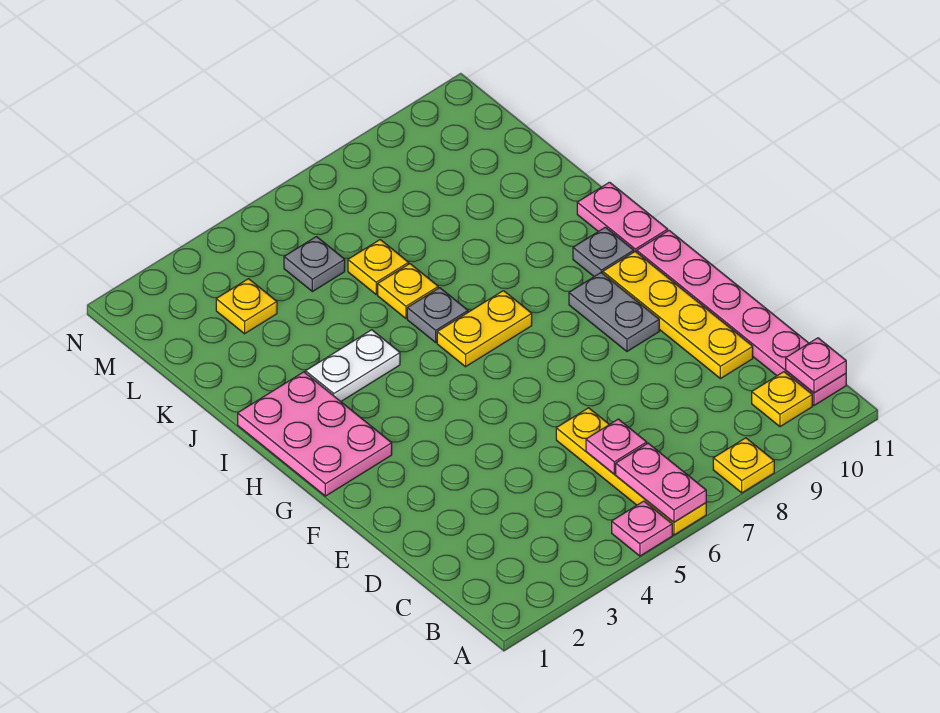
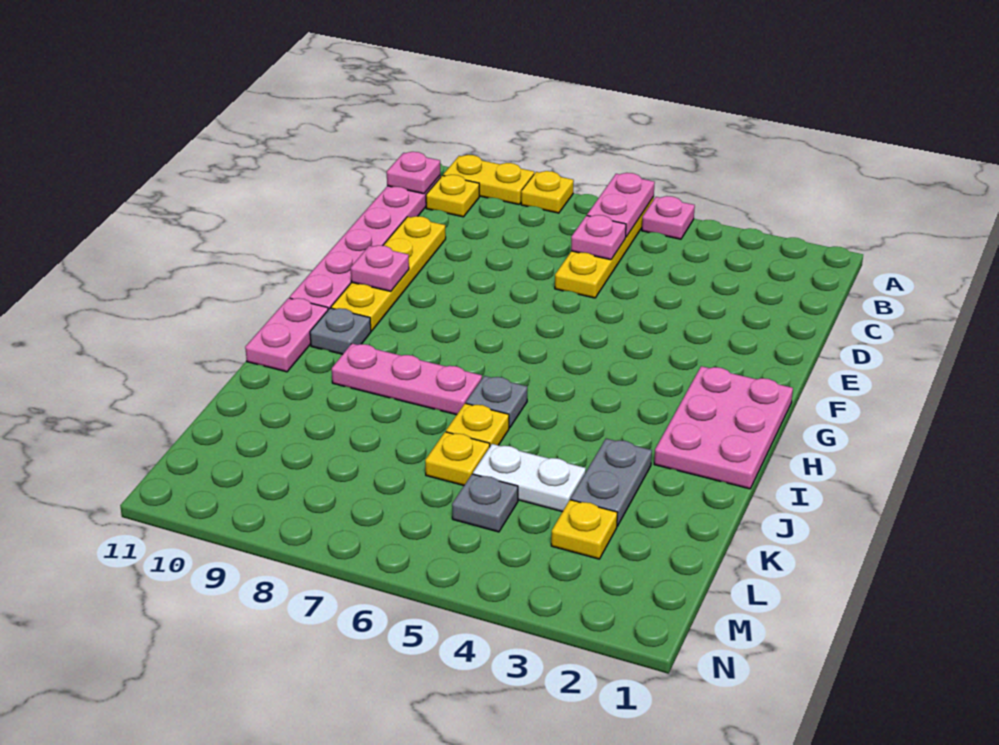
grey 1x2 plate [569,273,659,351] -> grey 1x2 plate moved to [571,439,652,526]
none -> pink 1x1 plate [351,245,409,291]
yellow 1x2 plate [437,291,532,367] -> yellow 1x2 plate moved to [443,155,534,205]
white 1x2 plate [305,330,400,401] -> white 1x2 plate moved to [473,444,586,512]
none -> pink 1x3 plate [332,344,482,415]

